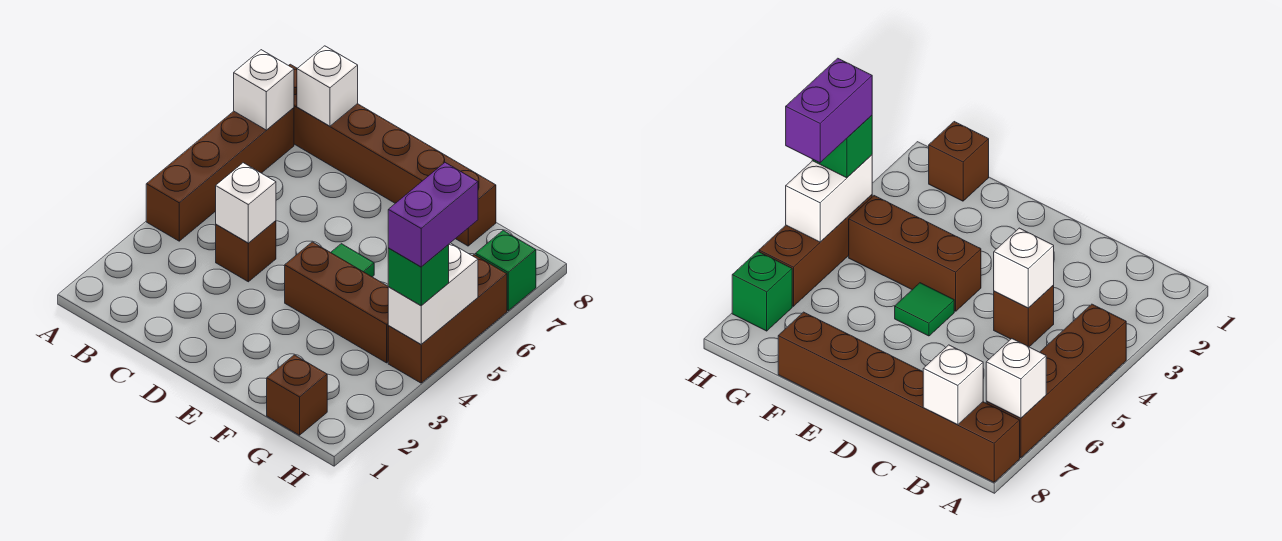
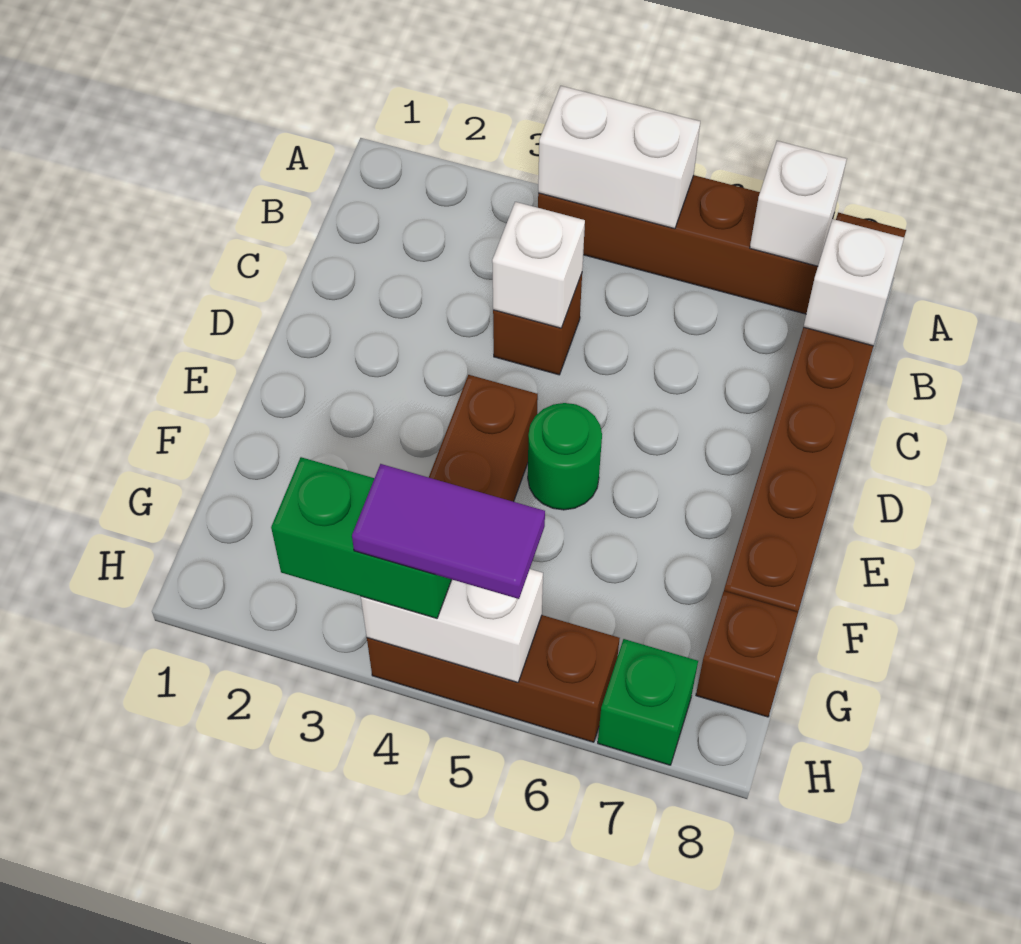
none -> white 1x2 brick [538,86,700,229]
green 1x1 tile [331,244,374,277] -> green 1x1 round brick [528,403,602,510]
brown 1x1 brick [267,355,327,435] -> brown 1x1 brick moved to [696,591,798,717]
green 1x1 brick [388,245,449,306] -> green 1x2 brick [271,457,452,618]
purple 1x2 brick [388,163,478,267] -> purple 1x2 tile [352,464,545,599]

